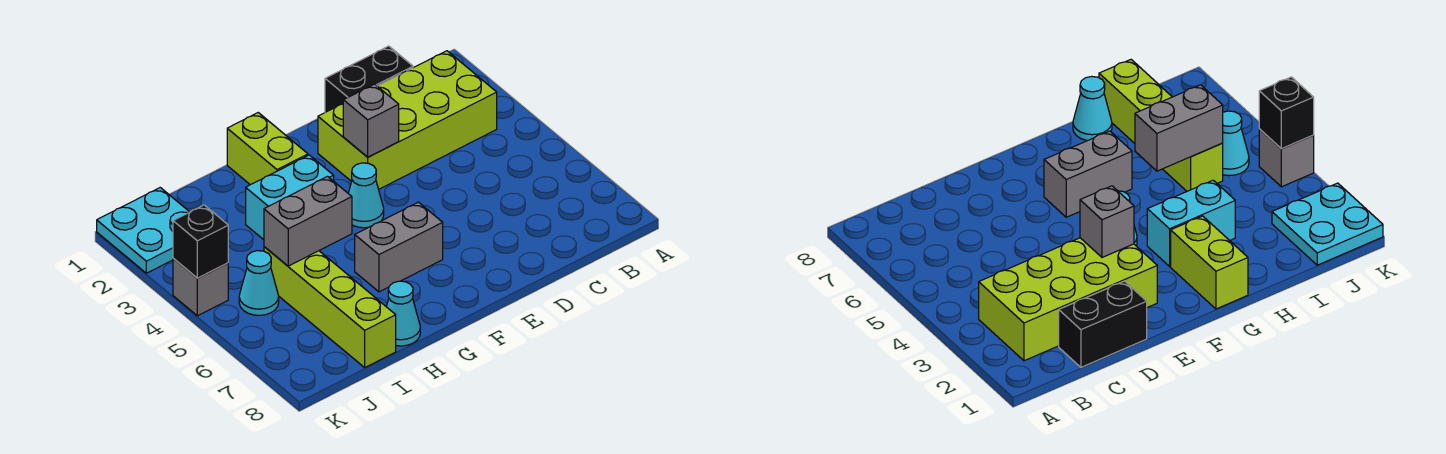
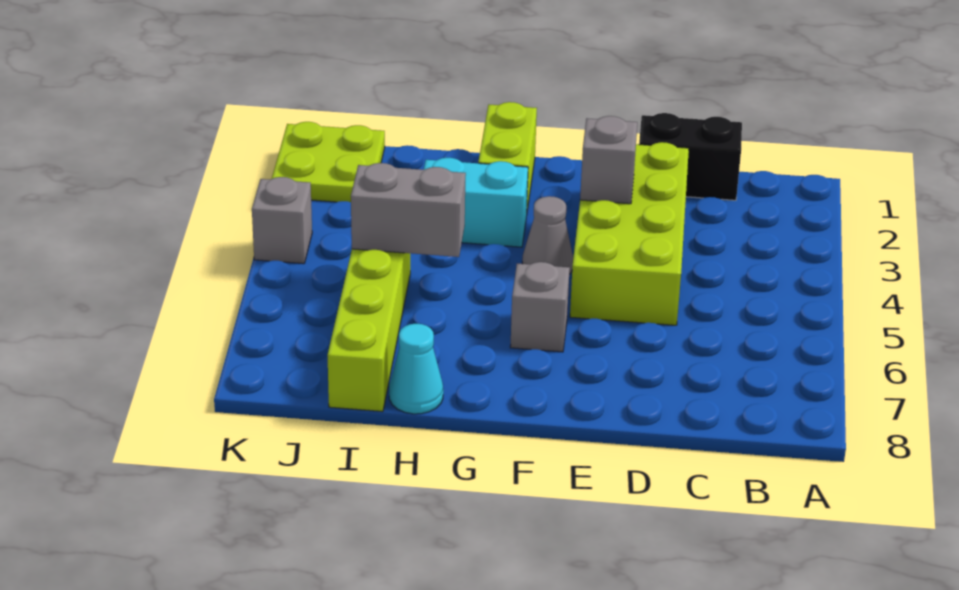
lime 2x4 brick [318,51,497,189] -> lime 2x4 brick turned to [570,142,689,325]
cyan 1x1 cone [348,163,384,228] -> grey 1x1 cone [522,196,573,274]
grey 1x2 brick [355,202,443,292] -> grey 1x1 brick [510,262,570,352]
cyan 2x2 plate [97,188,189,273] -> lime 2x2 plate [272,122,385,202]
cyan 1x1 cone [239,251,279,315] -> none
black 1x1 brick [173,205,228,278] -> none

